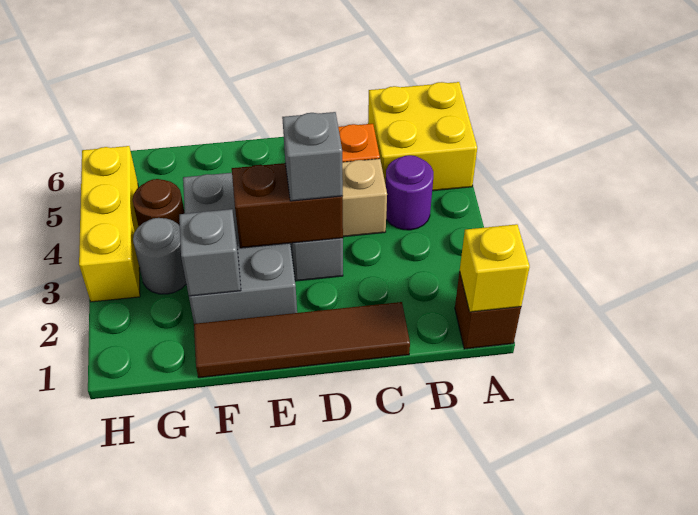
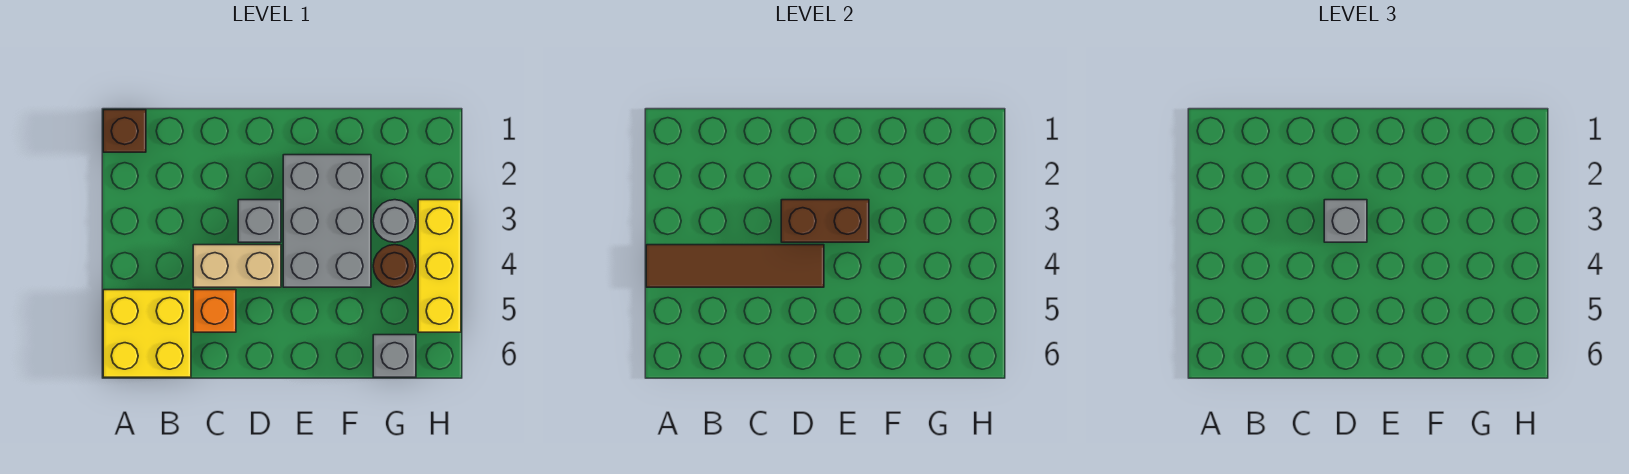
yellow 1x1 brick [460,224,530,312] -> none
purple 1x1 round brick [386,155,433,230] -> none
brown 1x4 tile [194,302,410,378] -> brown 1x4 tile moved to [646,245,824,287]
grey 1x1 brick [179,209,241,296] -> grey 1x1 brick moved to [373,335,416,377]

